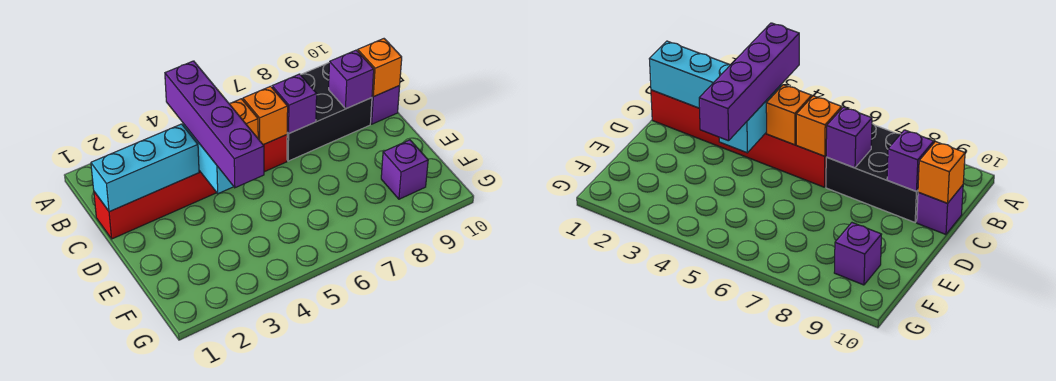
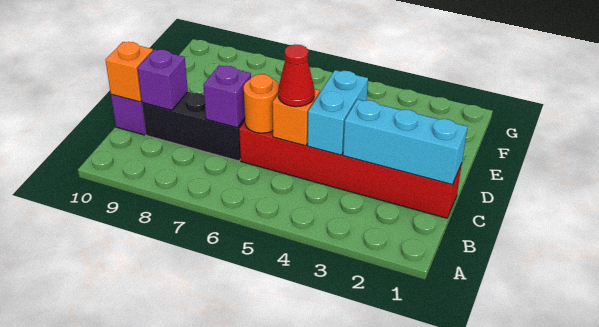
purple 1x4 brick [165,61,264,188] -> none
black 2x3 brick [287,63,372,161] -> black 1x3 brick [142,92,245,161]
none -> red 1x1 cone [278,45,315,107]
orange 1x1 brick [243,86,288,145] -> orange 1x1 round brick [244,74,279,133]
purple 1x1 brick [381,140,428,199] -> none

